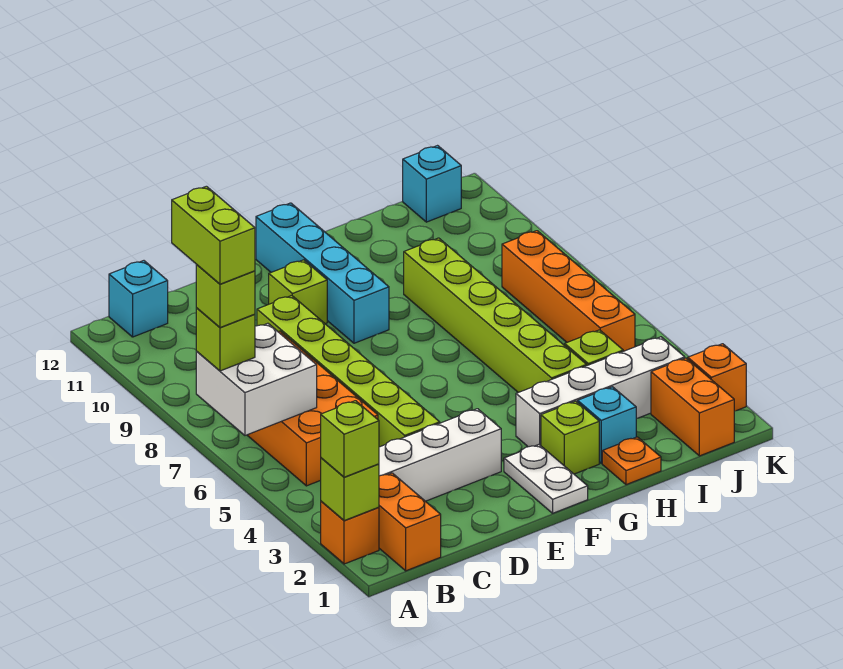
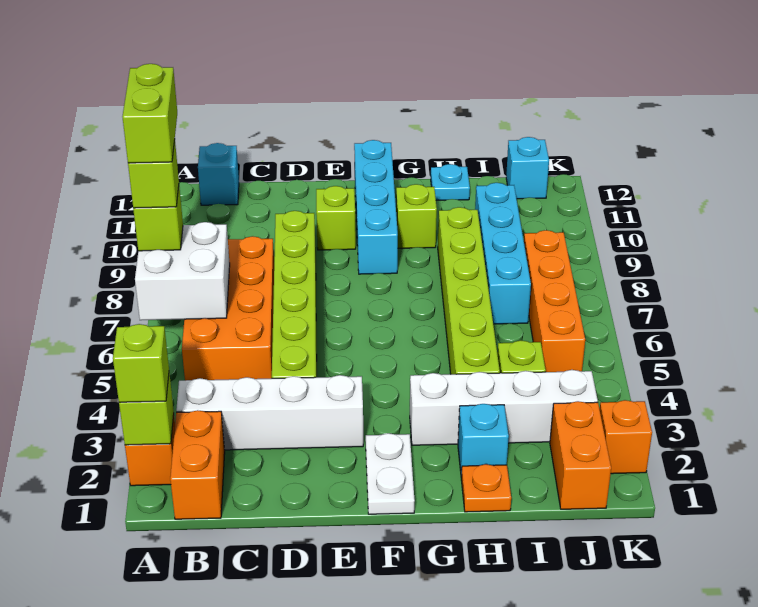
lime 1x1 brick [541,401,599,474] -> lime 1x1 brick moved to [396,184,437,248]
none -> cyan 1x1 plate [431,164,470,200]
none -> cyan 1x4 brick [475,183,531,324]

